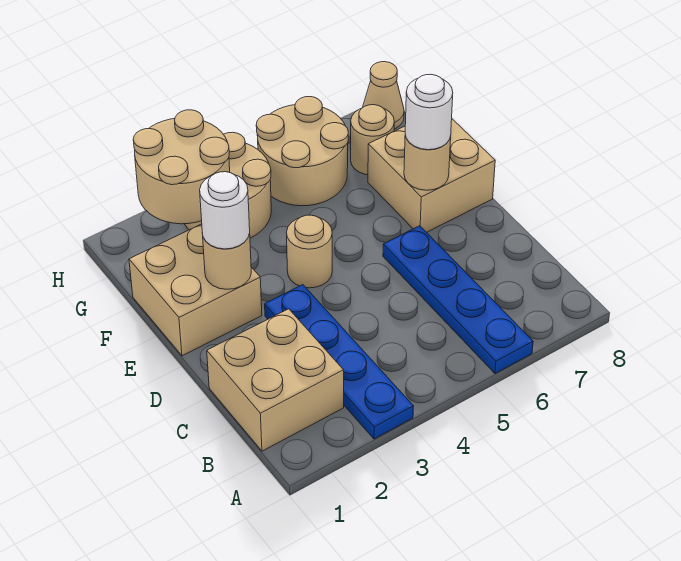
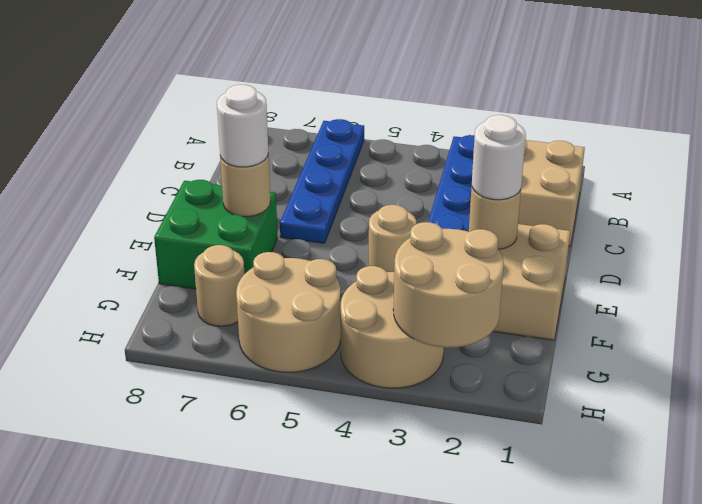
tan 2x2 brick [368,119,495,232] -> green 2x2 brick [154,180,278,289]
tan 1x1 cone [363,62,404,129] -> none

